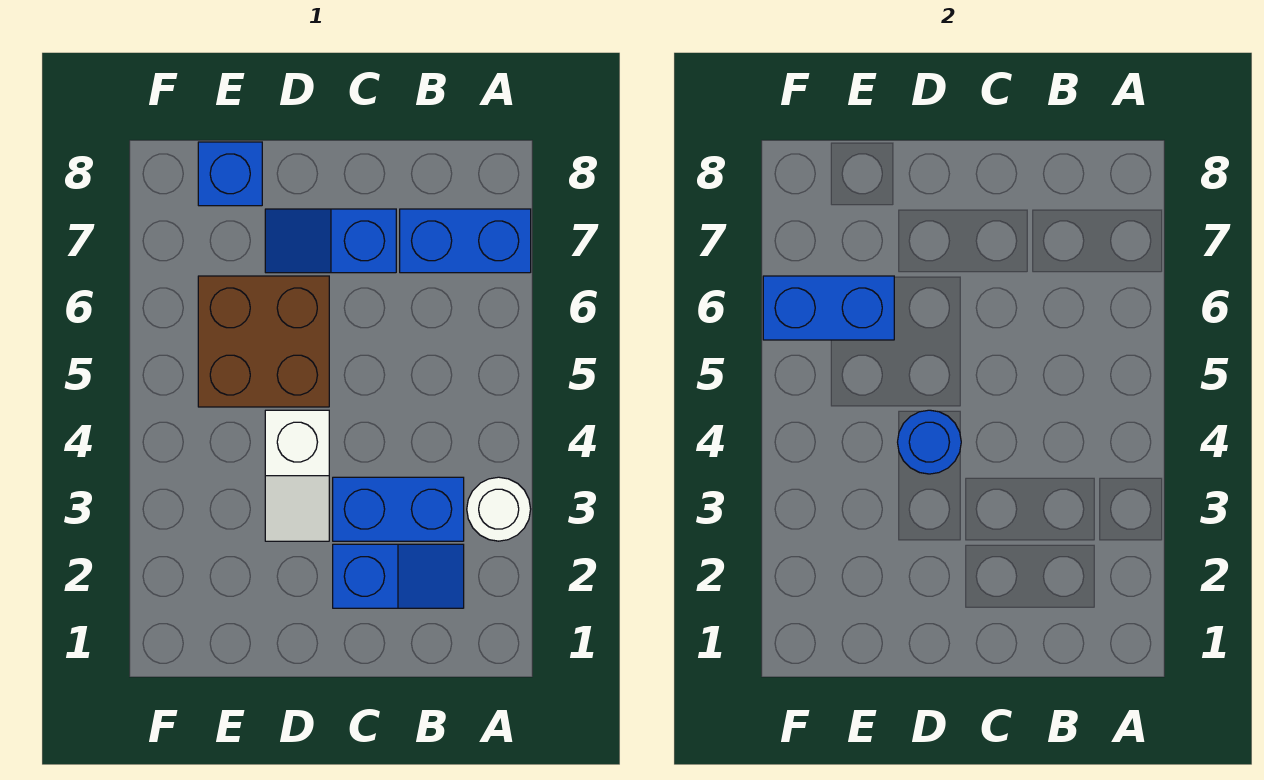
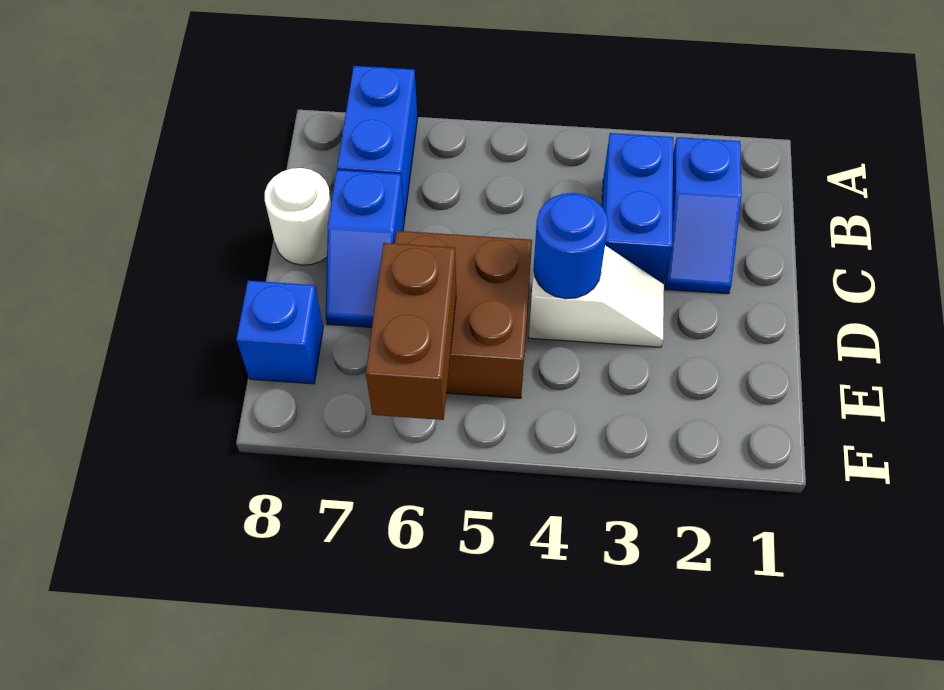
white 1x1 round brick [467,477,531,541] -> white 1x1 round brick moved to [265,168,331,265]
blue 1x2 slope [333,544,464,608] -> blue 1x2 slope turned to [665,137,742,294]
blue 1x2 brick [763,276,894,340] -> brown 1x2 brick [366,243,456,420]

